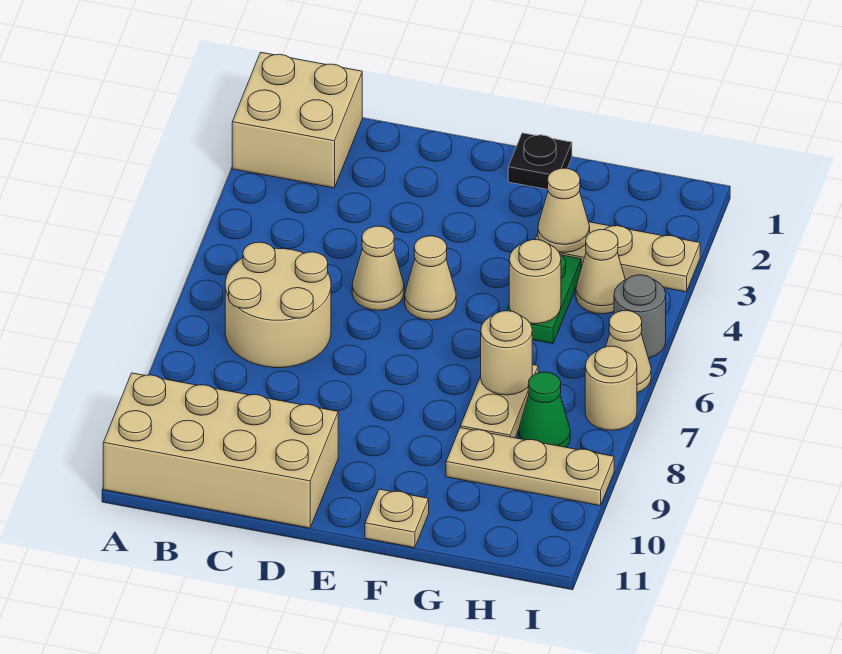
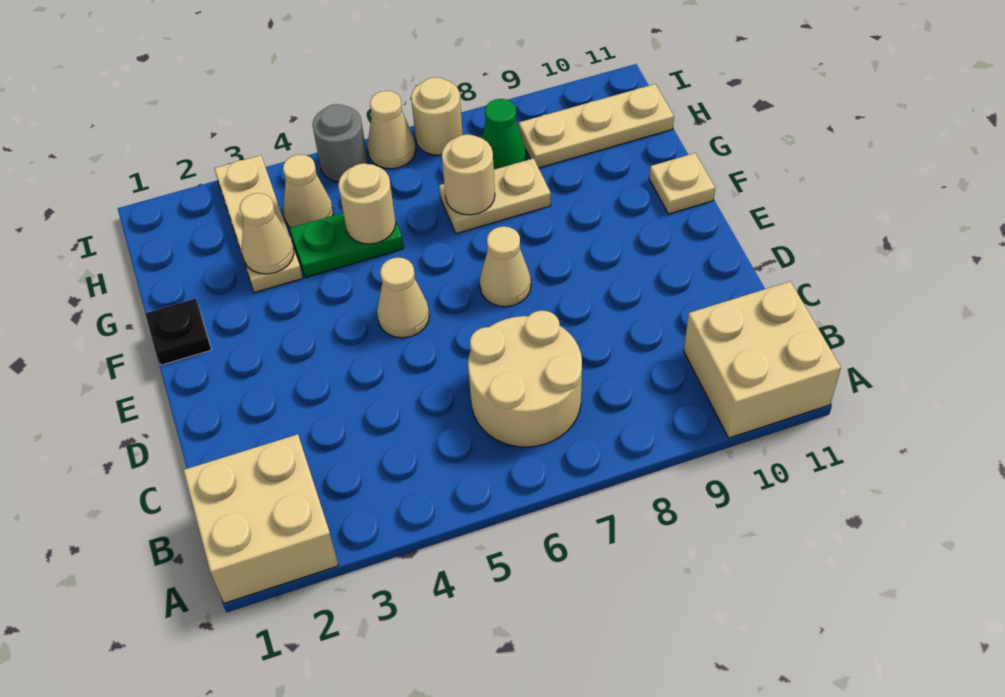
tan 2x4 brick [103,373,338,528] -> tan 2x2 brick [684,281,841,438]
tan 1x1 cone [352,226,404,310] -> tan 1x1 cone moved to [480,226,531,307]
tan 1x3 plate [446,428,614,506] -> tan 1x3 plate turned to [519,84,674,168]

